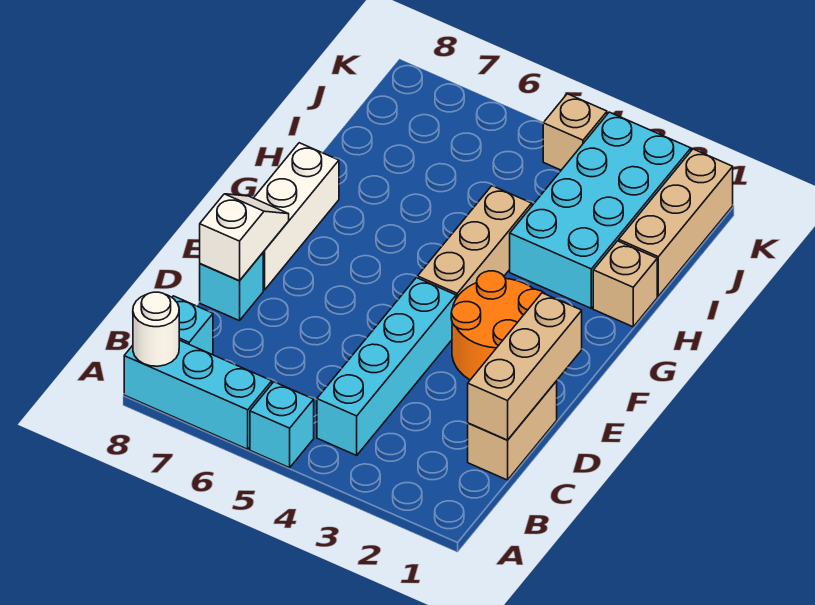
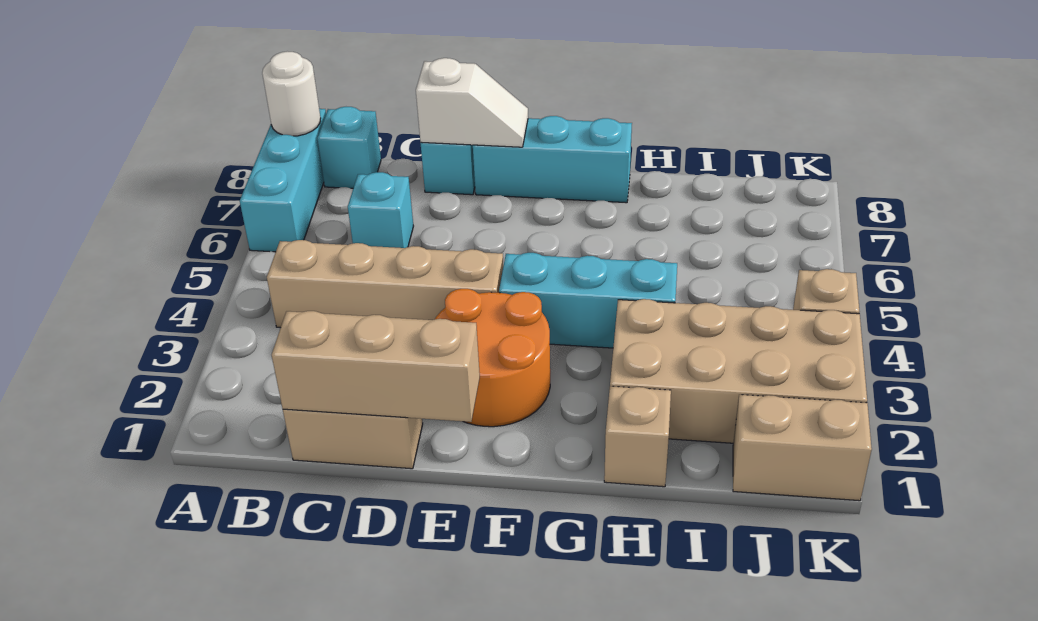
cyan 1x1 brick [250,382,314,468] -> cyan 1x1 brick moved to [348,172,413,248]
cyan 1x4 brick [317,278,456,455] -> tan 1x4 brick [267,240,504,328]
white 1x3 brick [254,143,339,290] -> cyan 1x3 brick [473,116,632,203]
tan 1x3 brick [417,186,532,299] -> cyan 1x3 brick [499,253,677,348]
cyan 2x4 brick [510,112,691,308] -> tan 2x4 brick [610,299,867,443]
tan 1x3 brick [619,149,733,296] -> tan 1x2 brick [733,395,872,501]

